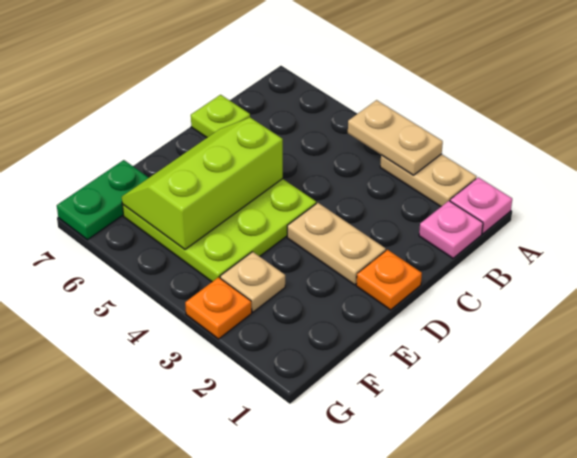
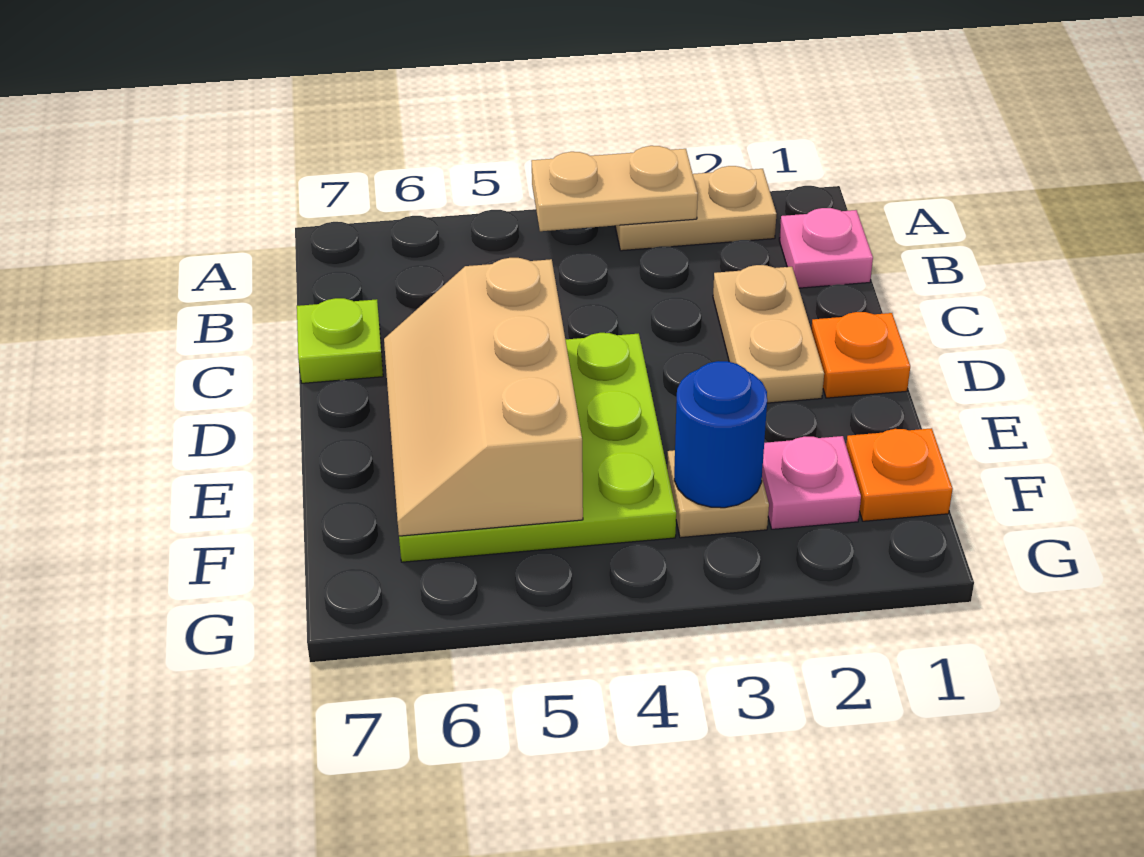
pink 1x1 plate [450,177,512,234] -> pink 1x1 plate moved to [762,436,861,529]
tan 1x2 plate [287,203,386,285] -> tan 1x2 plate turned to [713,265,824,403]
lime 2x3 slope [122,118,283,249] -> tan 2x3 slope [384,258,583,536]
none -> blue 1x1 round brick [674,361,767,508]
green 1x2 plate [57,160,149,240] -> none
orange 1x1 plate [185,277,252,339] -> orange 1x1 plate moved to [846,428,953,521]

